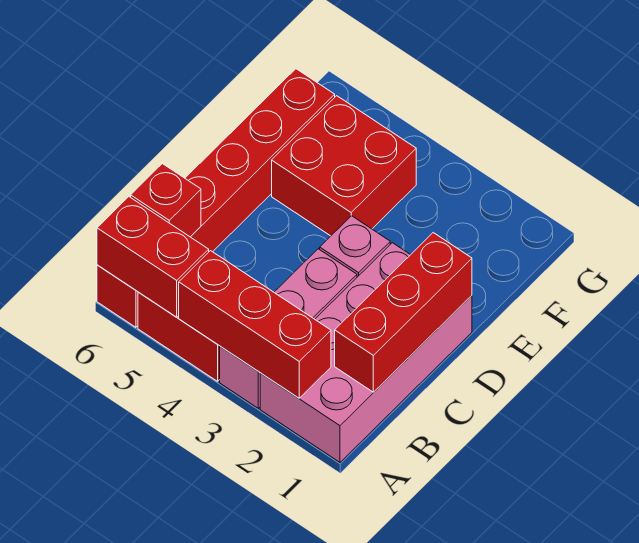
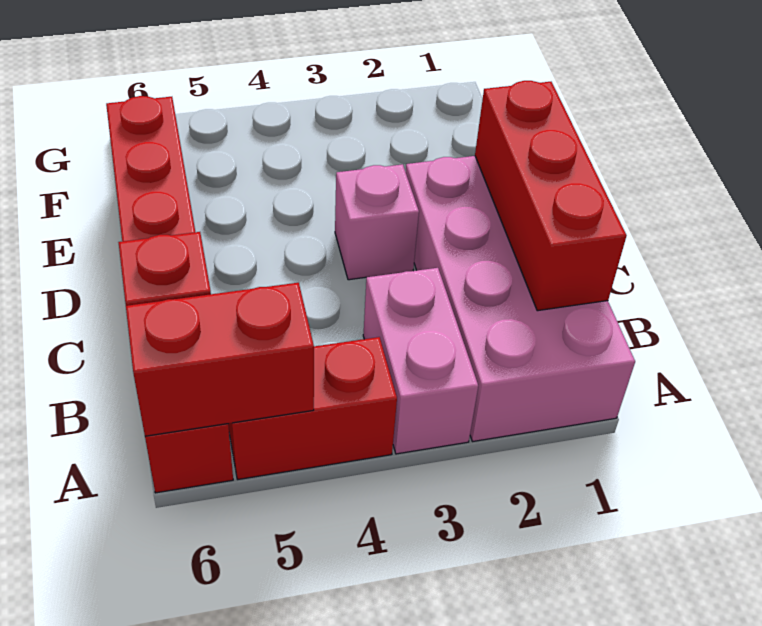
red 1x3 brick [179,251,331,398] -> none
pink 1x3 brick [220,249,357,408] -> pink 1x2 brick [363,268,478,454]
red 2x2 brick [272,96,416,236] -> none

